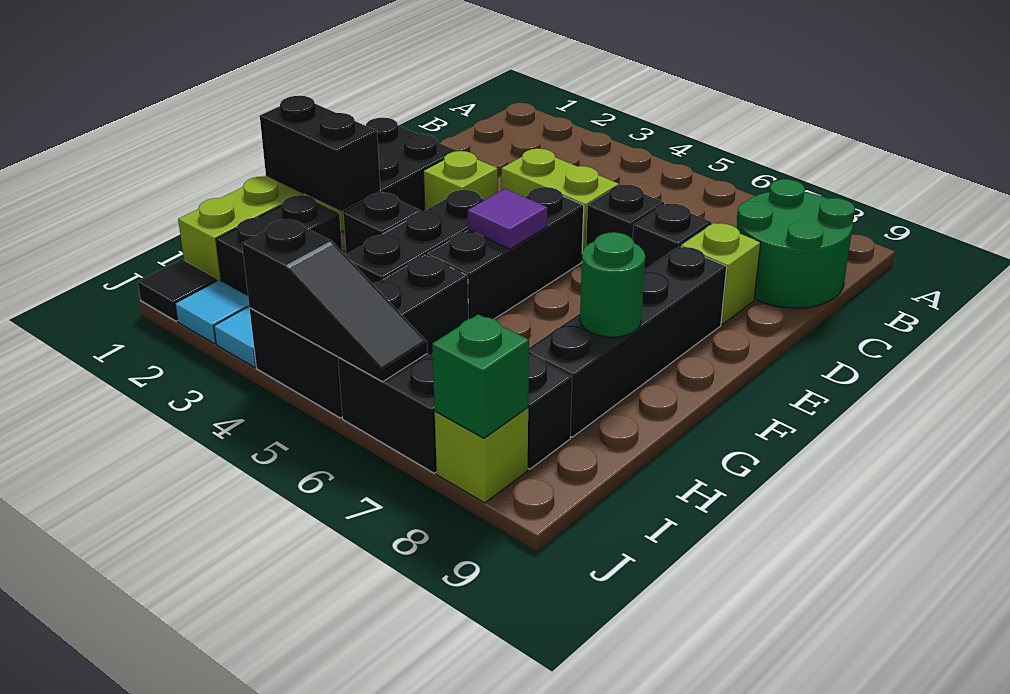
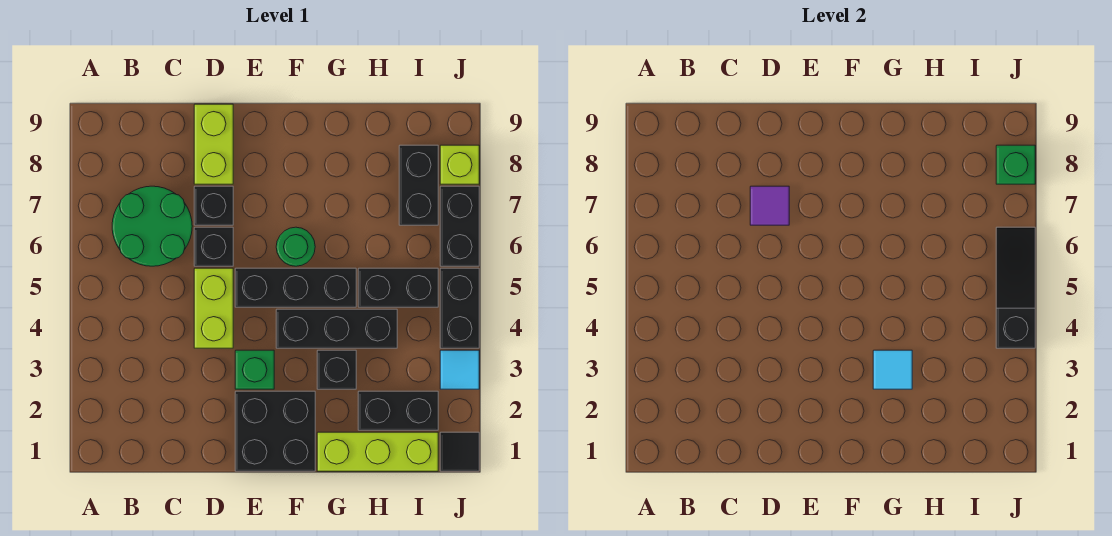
green 2x2 round brick [737,179,855,308] -> green 2x2 round brick moved to [112,186,192,266]
lime 1x1 brick [681,223,761,324] -> lime 1x2 brick [194,104,233,184]
lime 1x1 brick [423,151,498,210] -> green 1x1 brick [235,350,274,389]
black 1x4 brick [529,246,727,437] -> none
purple 1x1 tile [468,189,547,249] -> purple 1x1 tile moved to [750,186,789,225]
black 1x2 brick [260,96,380,211] -> none
green 1x1 round brick [580,232,645,337] -> green 1x1 round brick moved to [276,227,315,266]
cyan 1x1 tile [175,280,249,344] -> cyan 1x1 tile moved to [873,350,912,389]

